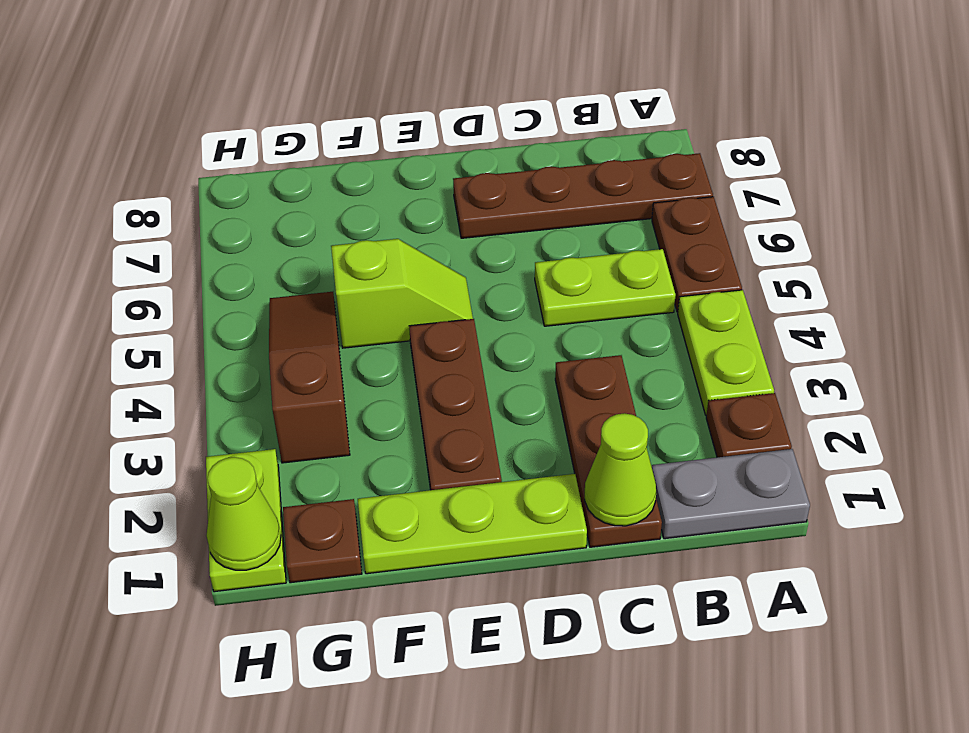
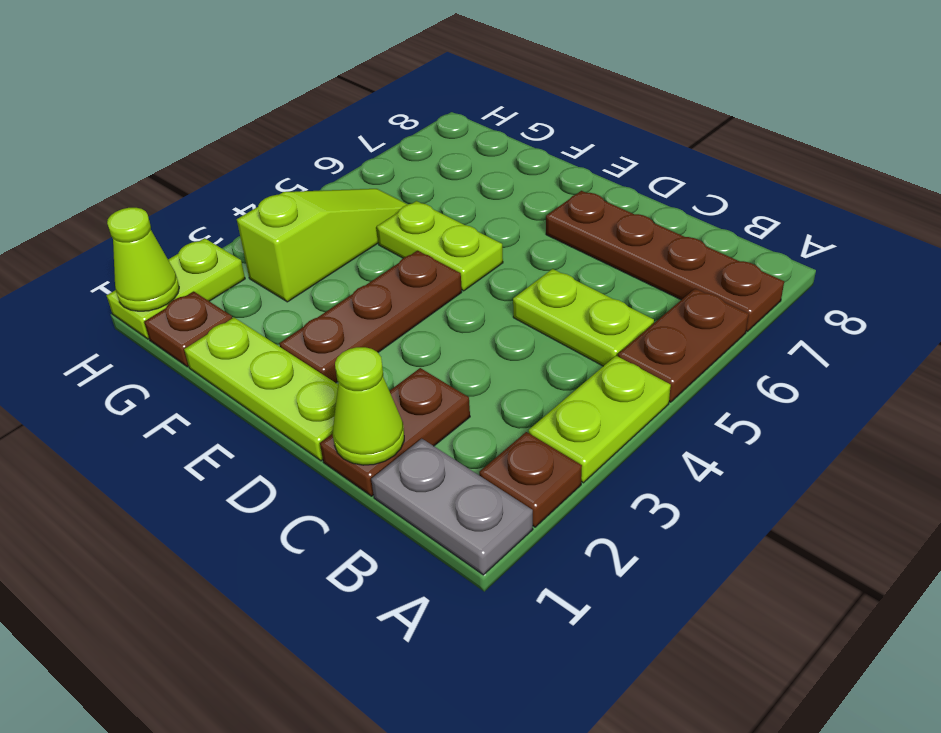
brown 1x3 plate [555,355,662,547] -> brown 1x2 plate [320,368,470,496]
lime 1x2 slope [331,239,473,348] -> lime 1x2 plate [377,201,503,291]
brown 1x3 slope [269,292,350,463] -> lime 1x3 slope [237,189,408,302]

